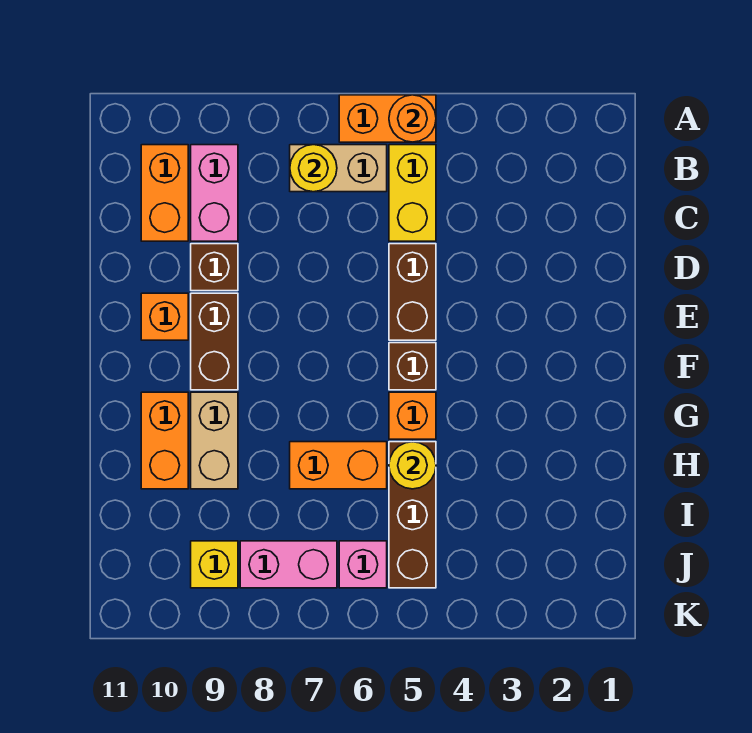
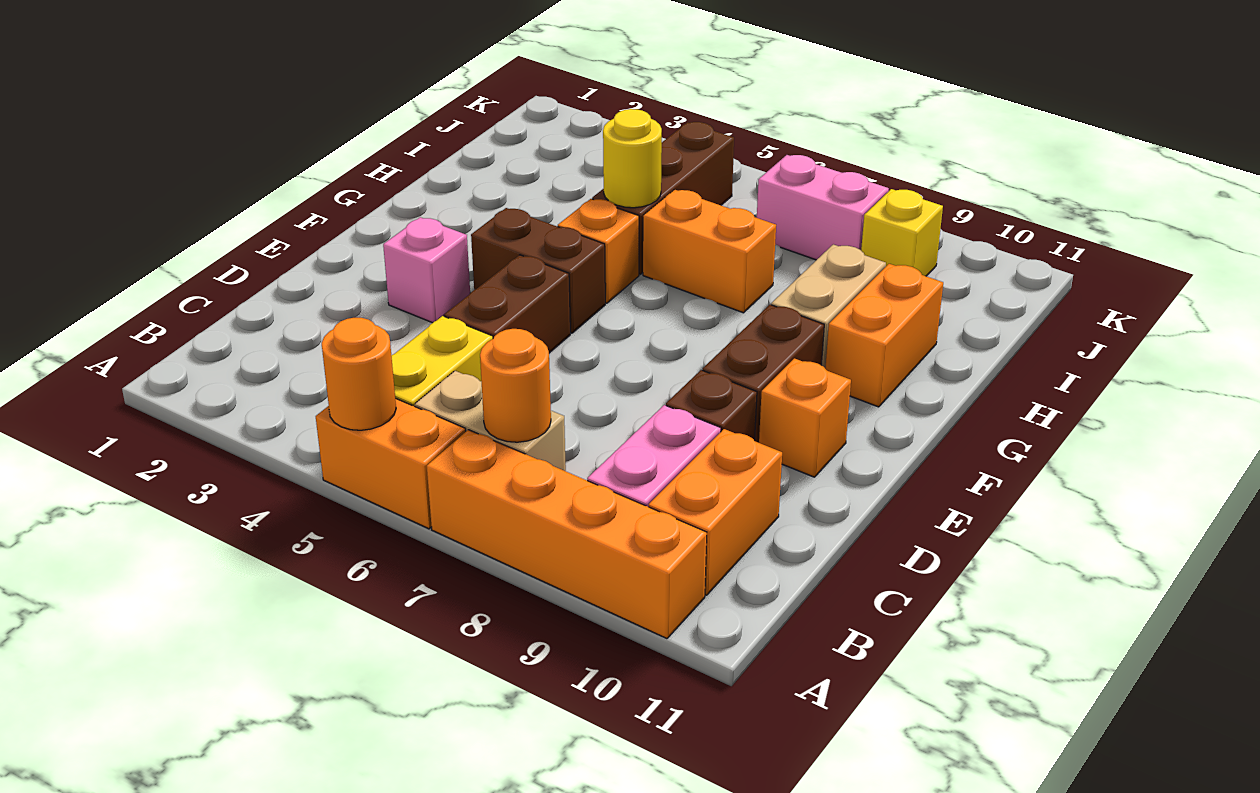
none -> orange 1x4 brick [427,430,707,639]
yellow 1x1 round brick [290,145,337,192] -> orange 1x1 round brick [480,329,551,442]
brown 1x1 brick [389,343,436,390] -> brown 1x2 brick [471,208,605,333]
pink 1x1 brick [339,541,387,588] -> pink 1x1 brick moved to [383,217,470,323]

